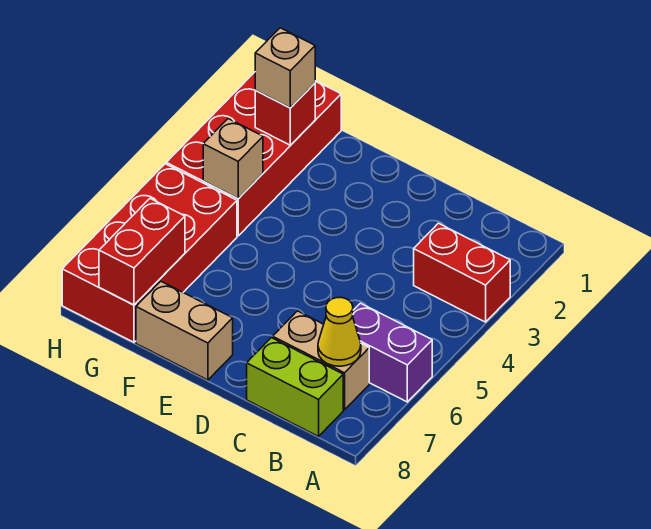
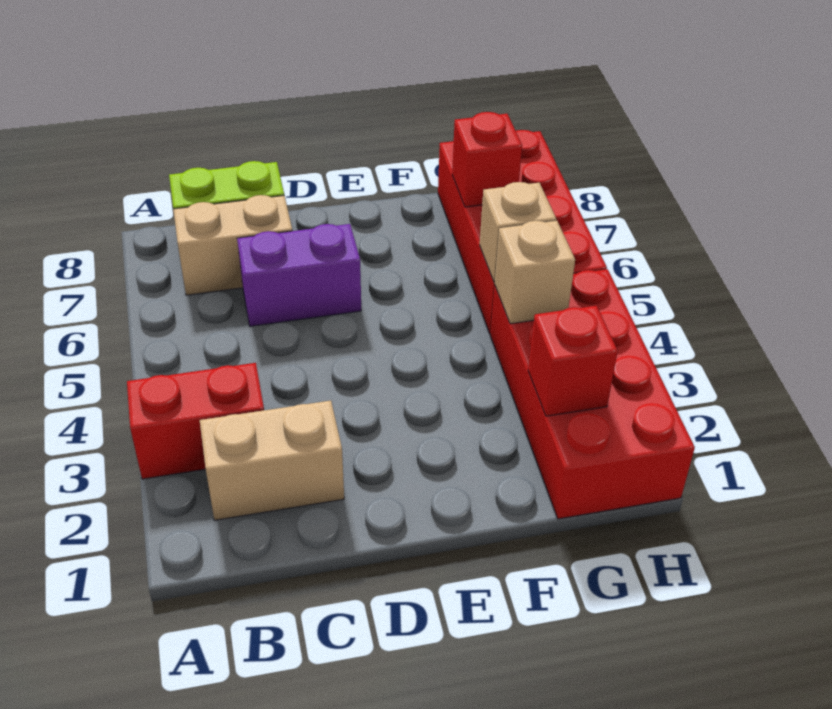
purple 1x2 brick [353,303,432,402] -> purple 1x2 brick moved to [237,224,361,326]
yellow 1x1 cone [318,297,361,366] -> none
tan 1x2 brick [136,281,233,380] -> tan 1x2 brick moved to [200,401,344,520]
tan 1x1 brick [255,28,315,108] -> tan 1x1 brick moved to [480,182,556,282]
red 1x2 brick [99,199,185,305] -> red 1x1 brick [452,112,522,207]

